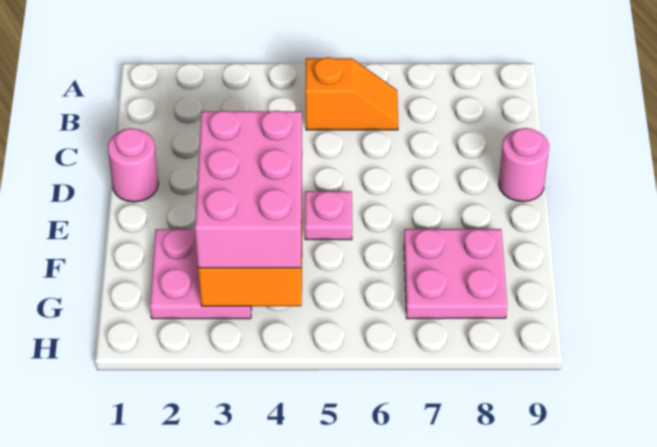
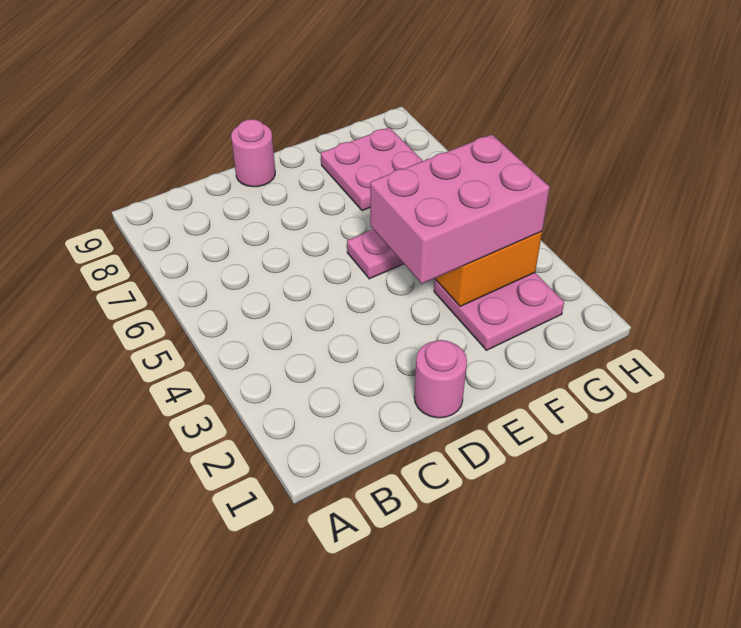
orange 1x2 slope [305,57,398,130] -> none

